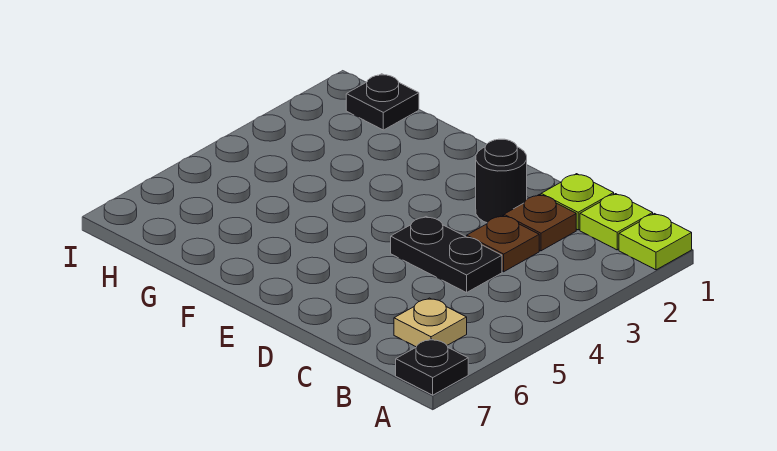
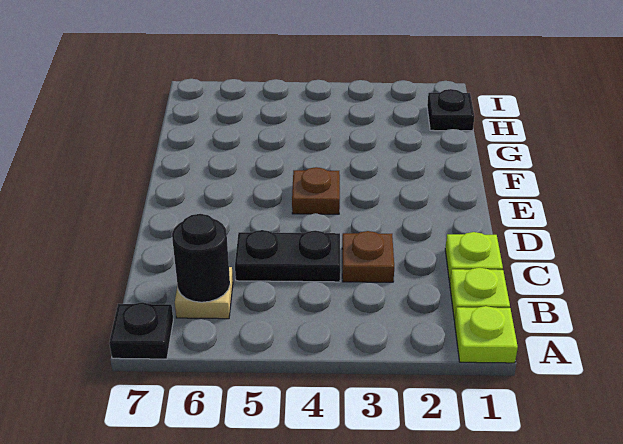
brown 1x1 plate [504,195,576,251] -> brown 1x1 plate moved to [292,167,340,214]
black 1x2 plate [391,217,502,293] -> black 1x2 plate turned to [235,230,340,282]
black 1x1 round brick [476,139,527,223] -> black 1x1 round brick moved to [172,214,230,302]

